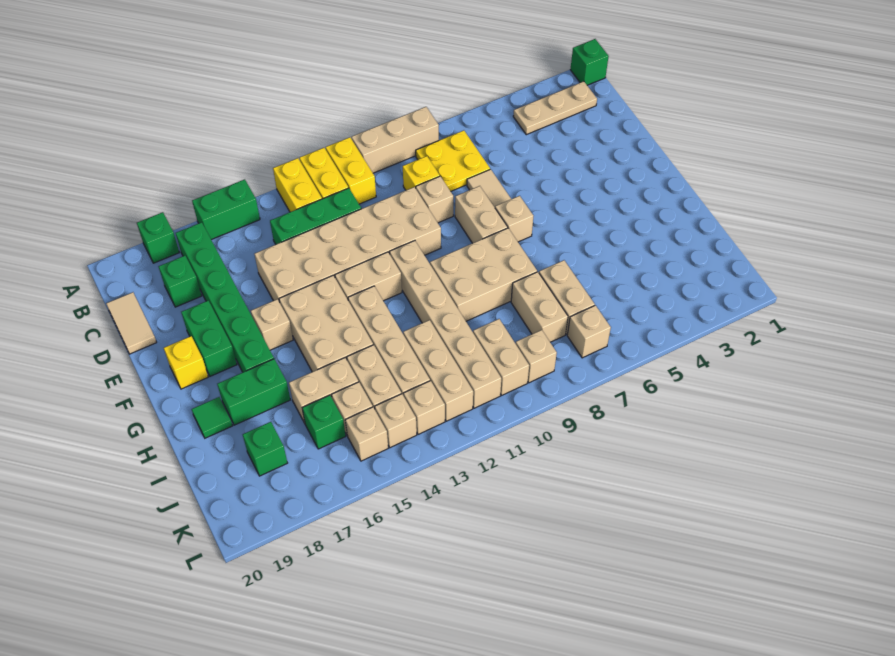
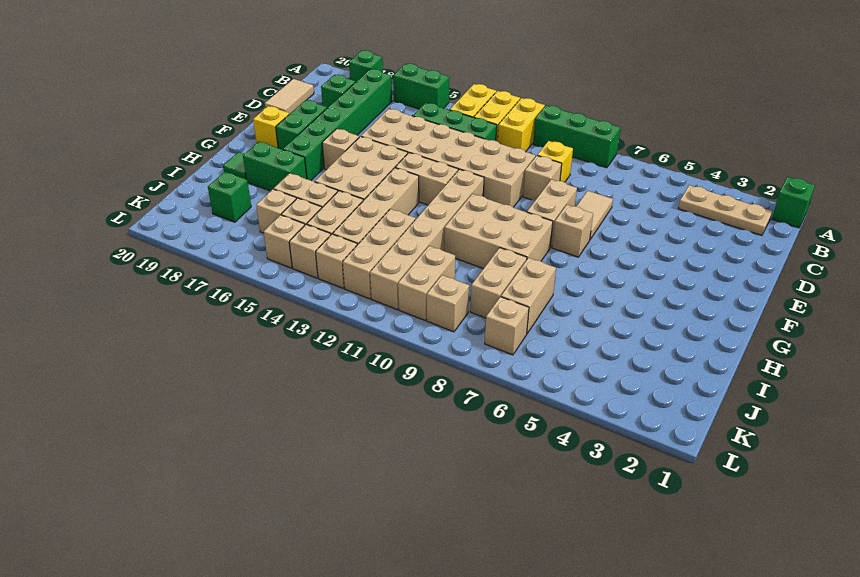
tan 1x3 brick [351,107,439,173] -> green 1x3 brick [533,105,620,168]
yellow 2x2 plate [416,130,490,191] -> none
green 1x1 brick [302,395,346,449] -> tan 1x1 brick [256,189,296,233]

